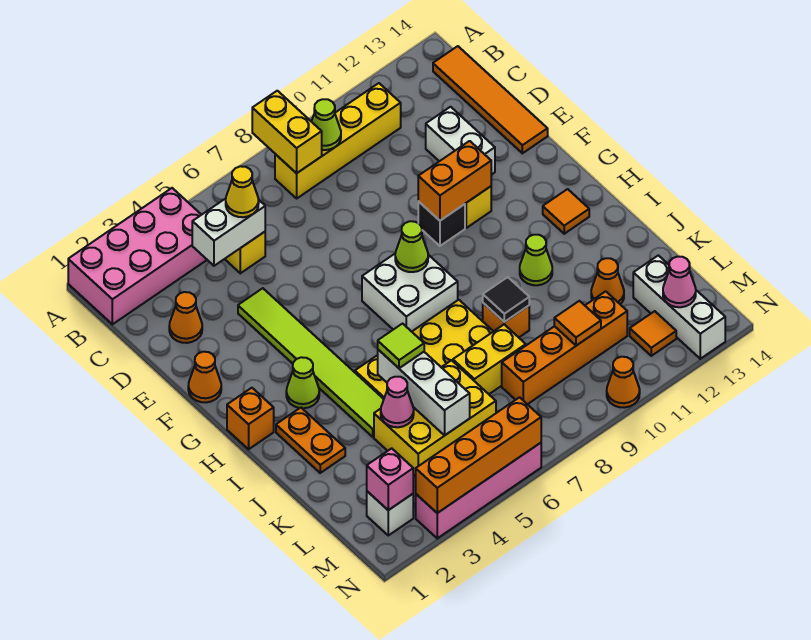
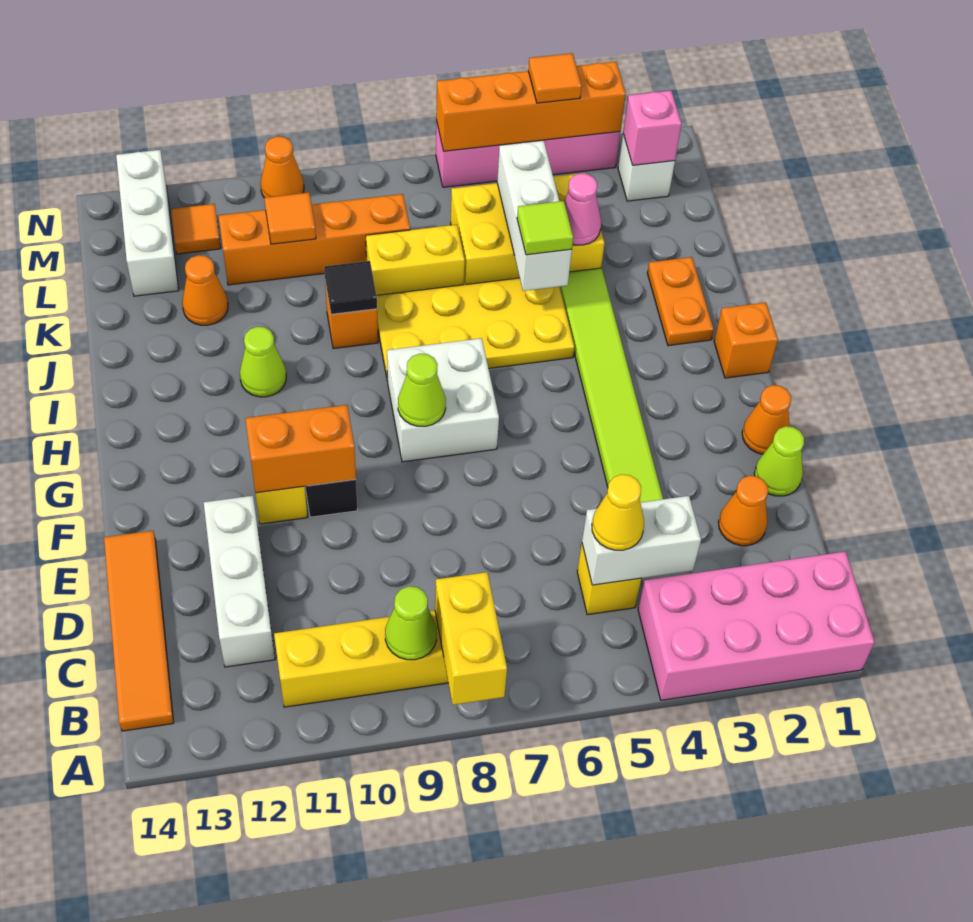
white 1x2 brick [426,107,495,175] -> white 1x3 brick [204,496,275,667]
lime 1x1 cone [286,357,319,408] -> lime 1x1 cone moved to [754,426,804,496]
orange 1x1 tile [543,189,589,234] -> orange 1x1 tile moved to [528,53,582,103]
pink 1x1 cone [663,257,696,307] -> none

